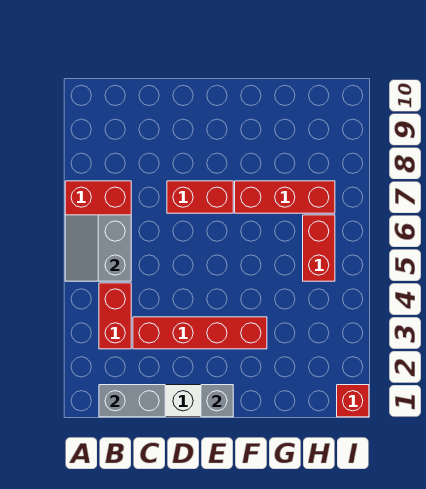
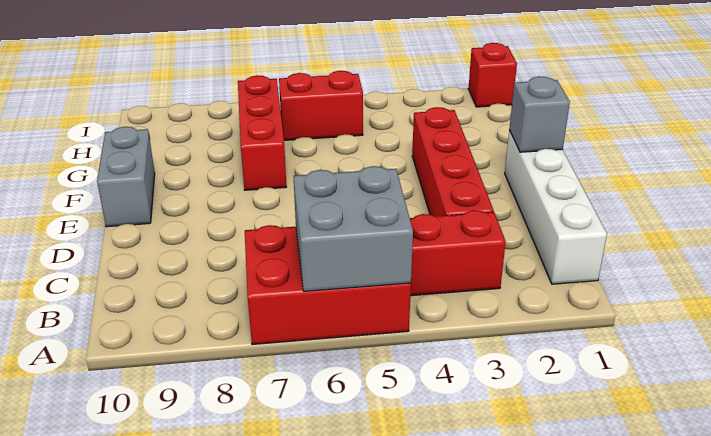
grey 2x2 slope [65,215,131,281] -> grey 2x2 brick [294,166,413,291]
grey 1x2 brick [99,385,165,417] -> grey 1x2 brick moved to [97,127,155,227]
red 1x2 brick [167,181,233,213] -> none

